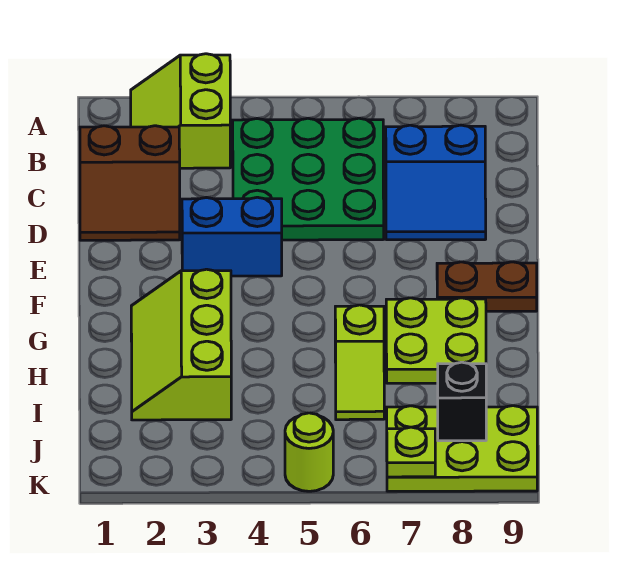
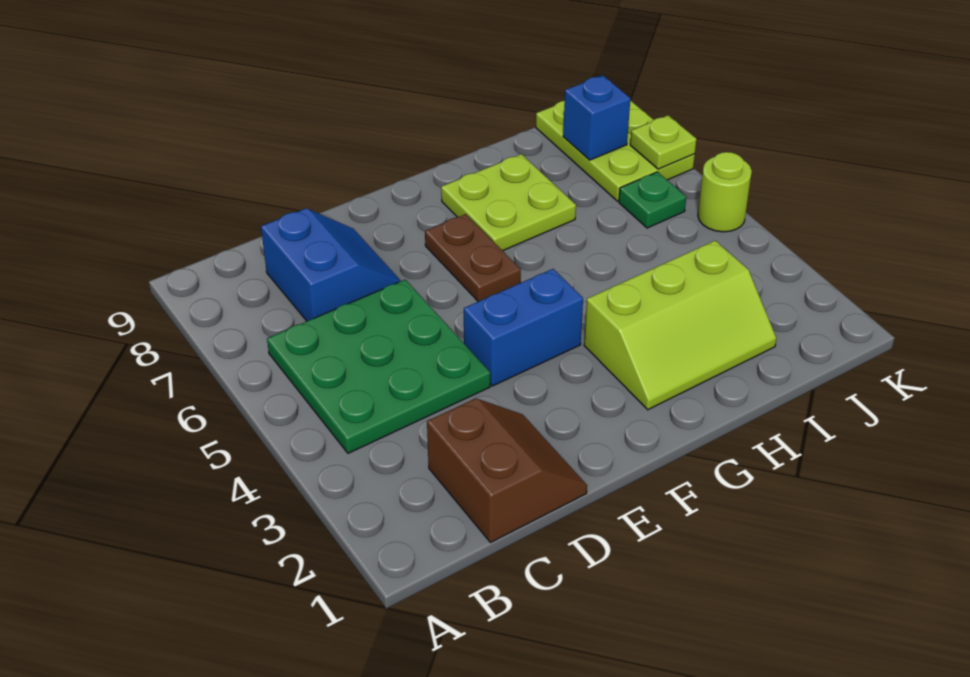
lime 2x2 slope [131,54,230,168] -> none
blue 1x2 brick [182,197,282,276] -> blue 1x2 brick turned to [464,269,583,386]
brown 1x2 plate [437,262,537,311] -> brown 1x2 plate moved to [425,214,521,302]
lime 1x2 slope [335,305,384,420] -> none
none -> green 1x1 plate [619,172,686,228]
black 1x1 brick [438,362,486,441] -> blue 1x1 brick [563,75,630,160]

